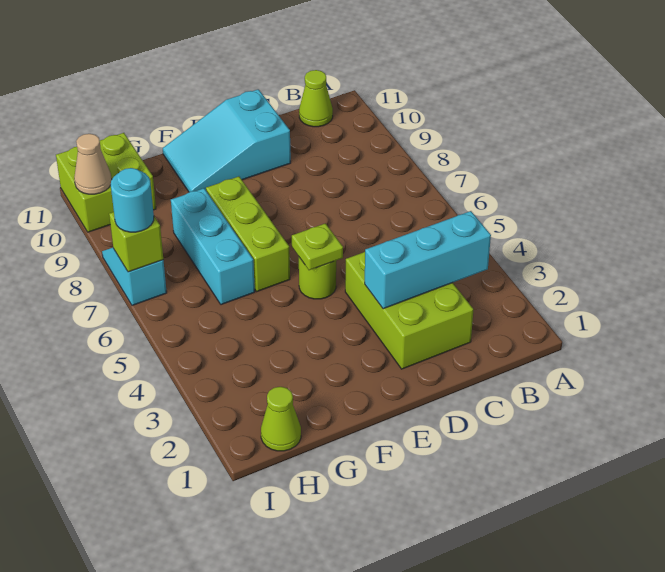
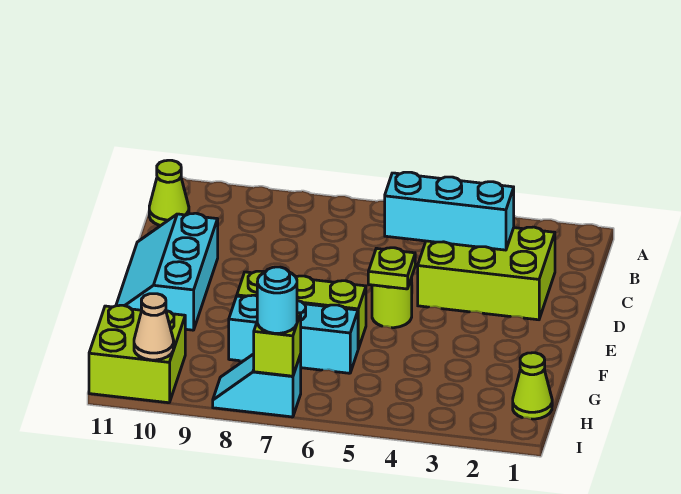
cyan 1x3 brick [365,211,491,309] -> cyan 1x3 brick turned to [385,172,514,250]
cyan 2x3 slope [163,89,291,192] -> cyan 2x3 slope turned to [116,213,218,330]

